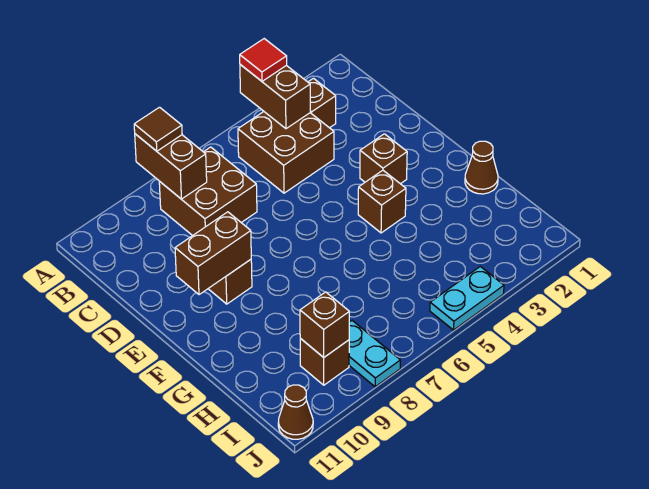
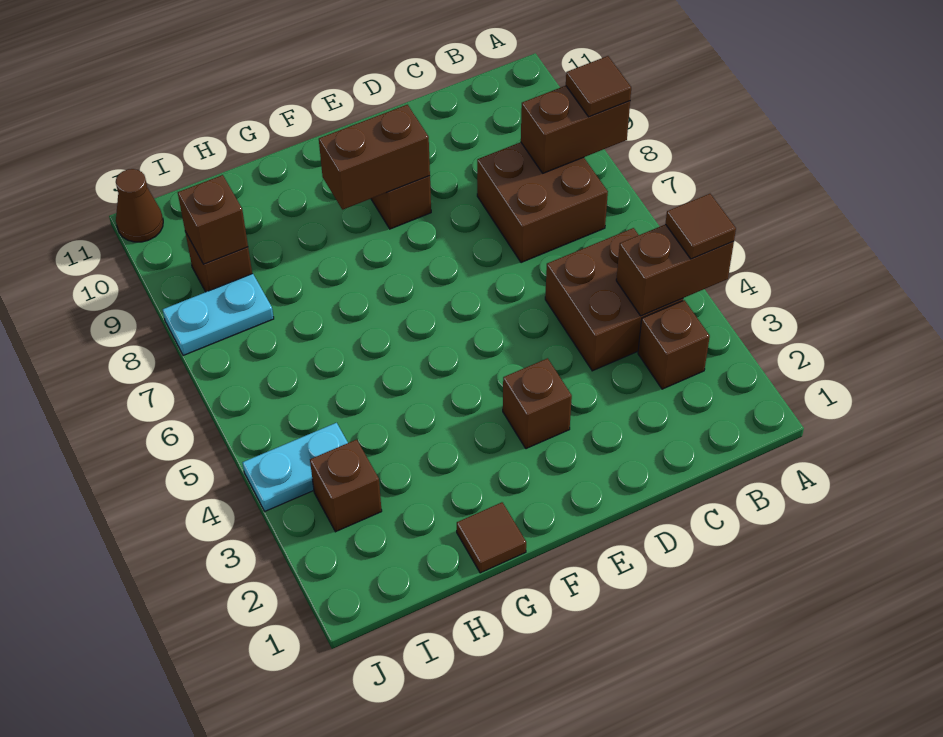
red 1x1 tile [240,39,287,81] -> brown 1x1 tile [665,194,736,259]
brown 1x2 brick [175,212,251,295] -> brown 1x2 brick turned to [319,105,430,210]
brown 1x1 brick [358,170,406,233] -> brown 1x1 brick moved to [310,440,382,532]
brown 1x1 cone [465,141,498,194] -> brown 1x1 tile [457,502,526,573]
cyan 1x2 plate [430,267,504,330] -> cyan 1x2 plate turned to [243,423,348,511]

